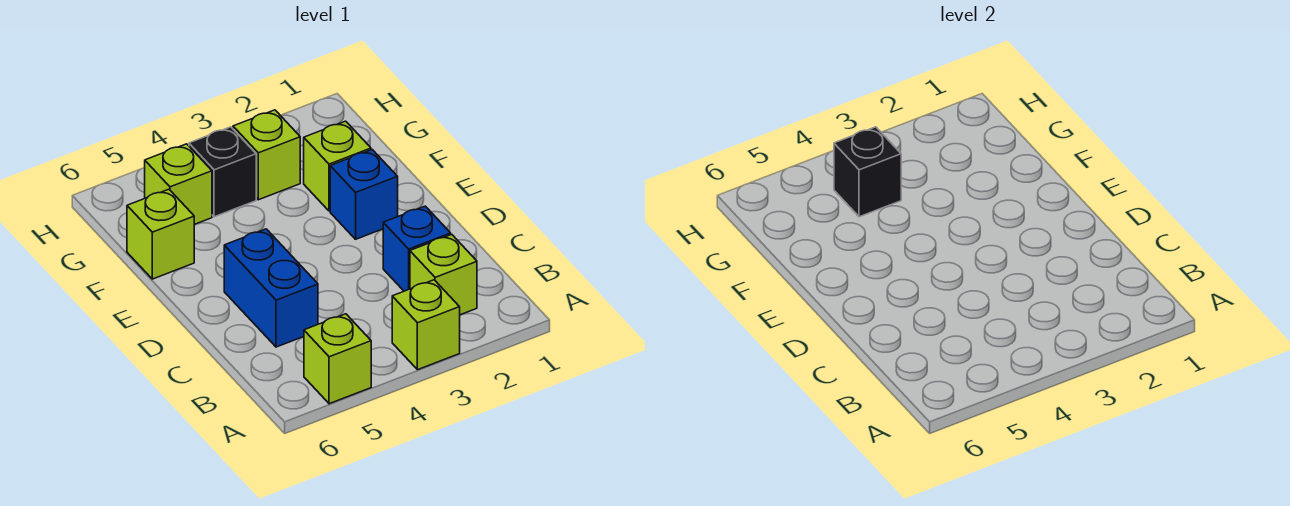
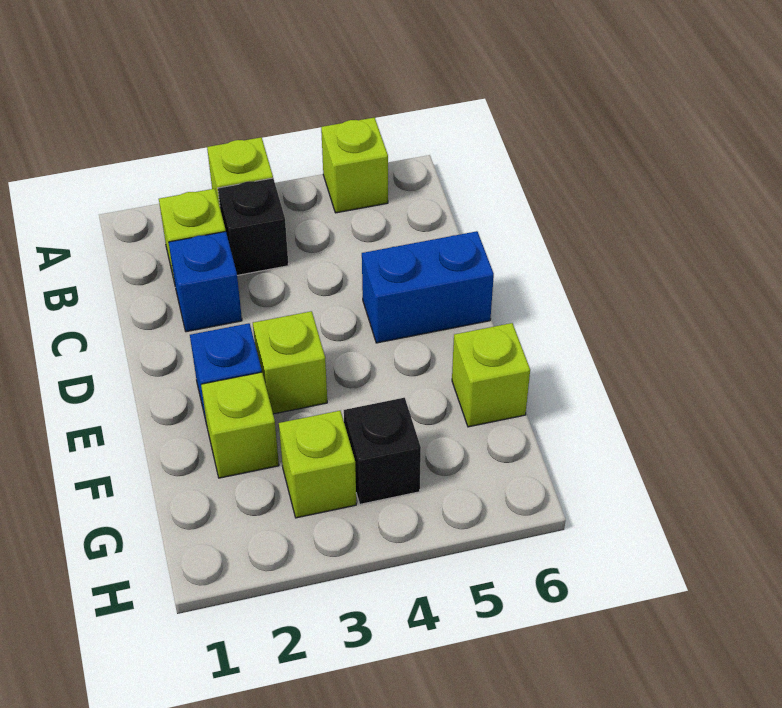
blue 1x2 brick [224,229,318,347] -> blue 1x2 brick turned to [362,231,494,343]
black 1x1 brick [834,127,901,217] -> black 1x1 brick moved to [218,178,289,275]
lime 1x1 brick [145,144,212,224] -> lime 1x1 brick moved to [253,311,327,414]

